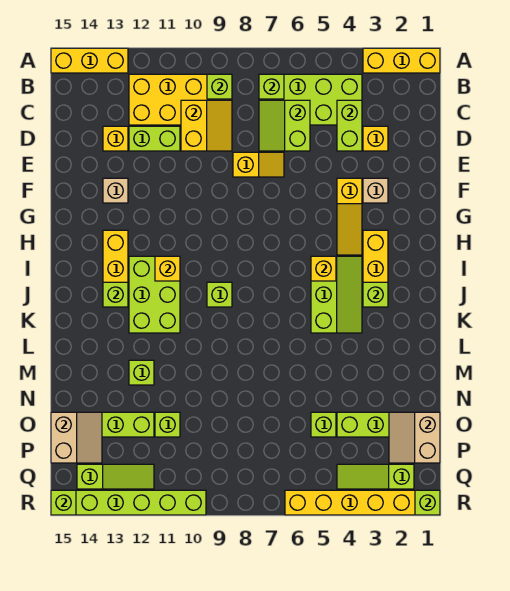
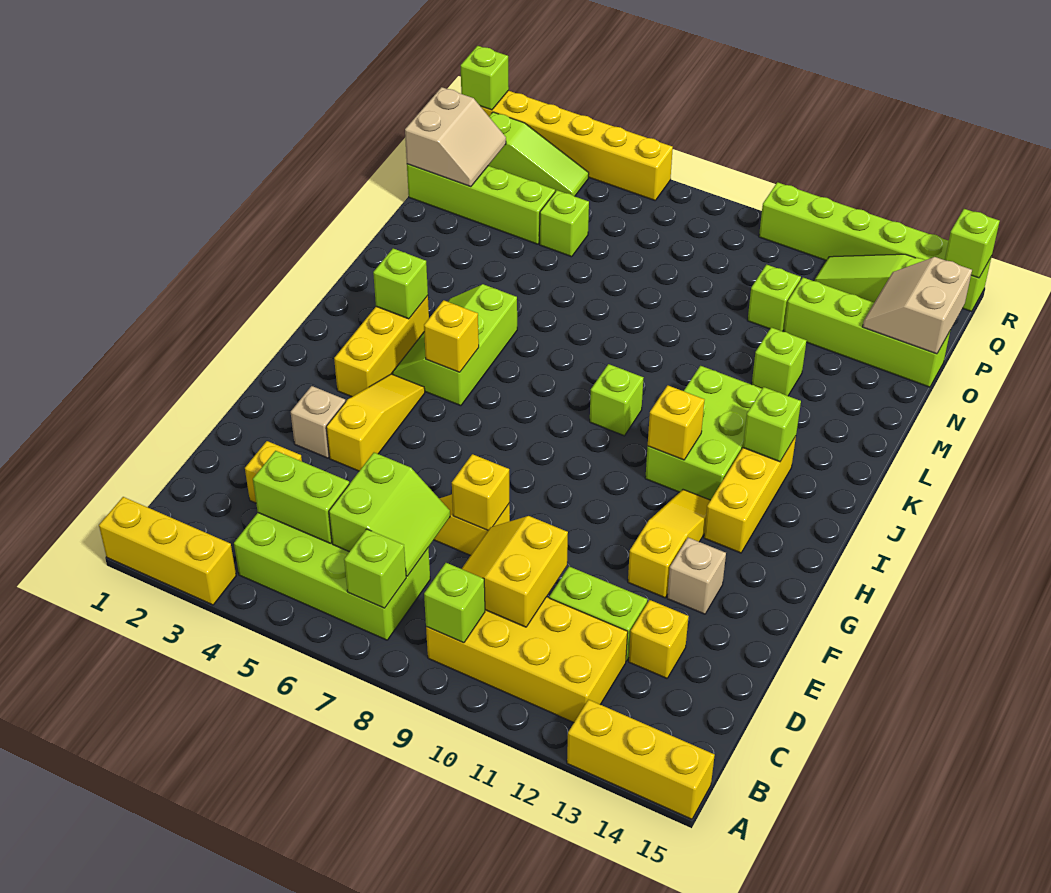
lime 1x2 brick [337,100,362,151] -> lime 1x2 brick turned to [253,451,349,543]
none -> yellow 1x1 brick [452,454,509,530]
none -> yellow 1x3 slope [628,490,710,598]

